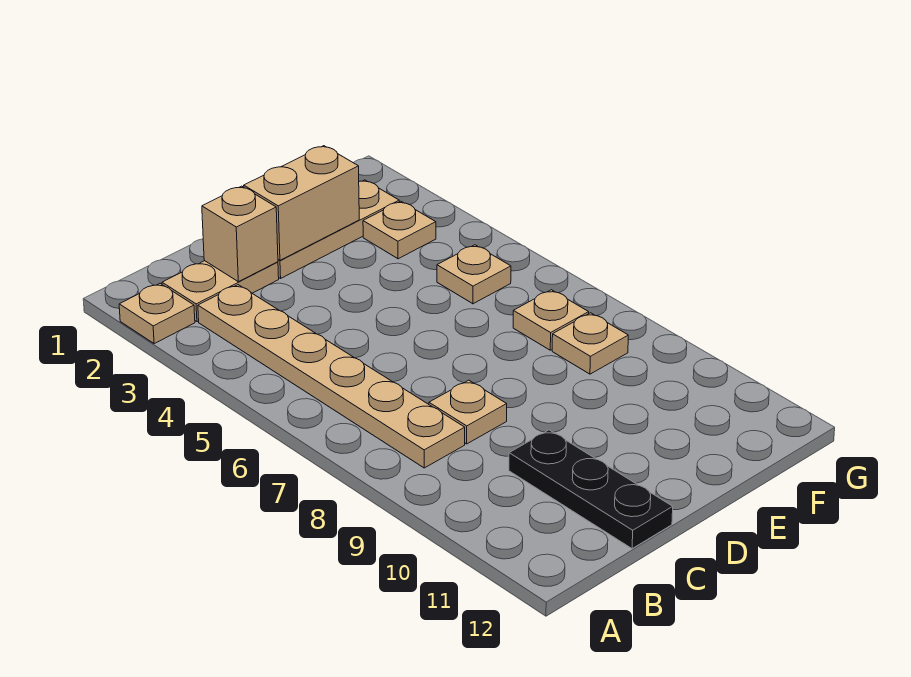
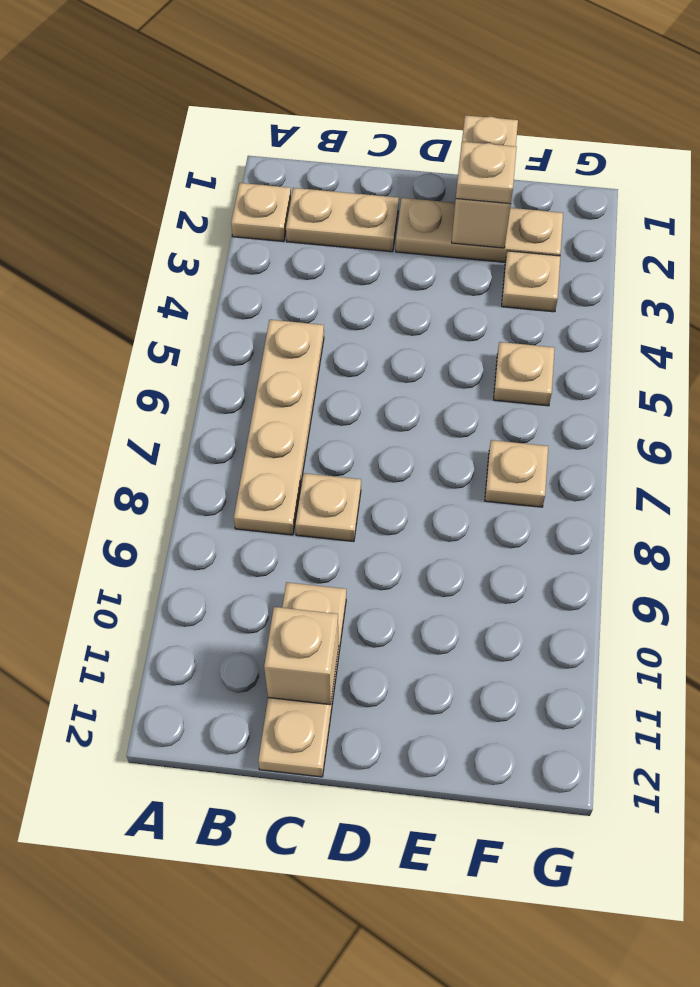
tan 1x6 plate [198,285,465,468] -> tan 1x4 plate [234,320,324,535]
tan 1x1 brick [202,186,278,282] -> tan 1x1 brick moved to [264,607,339,705]
black 1x3 plate [509,430,673,549] -> tan 1x3 plate [258,582,346,777]
tan 1x2 brick [244,146,359,260] -> tan 1x2 brick turned to [452,115,518,248]
tan 1x1 plate [552,313,628,374] -> tan 1x1 plate moved to [456,142,517,204]

